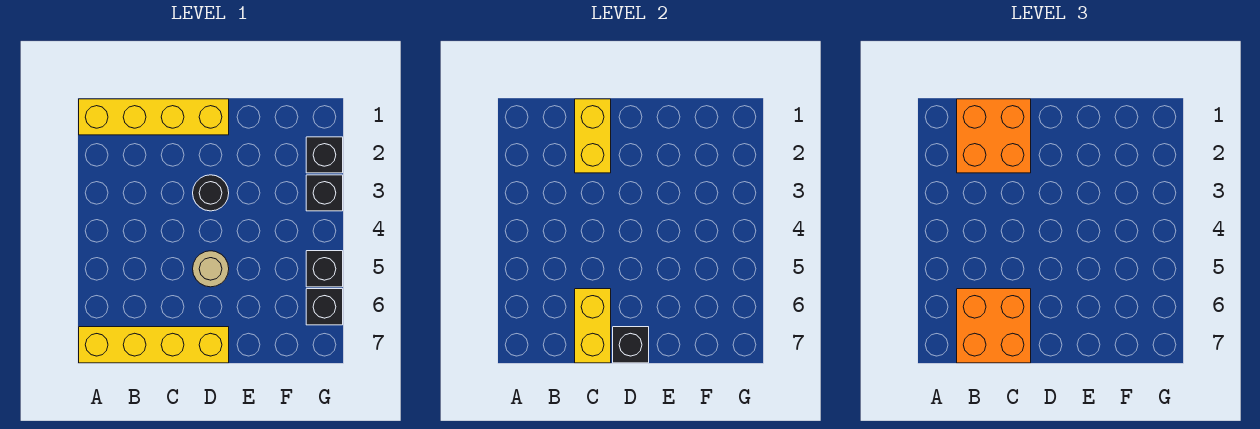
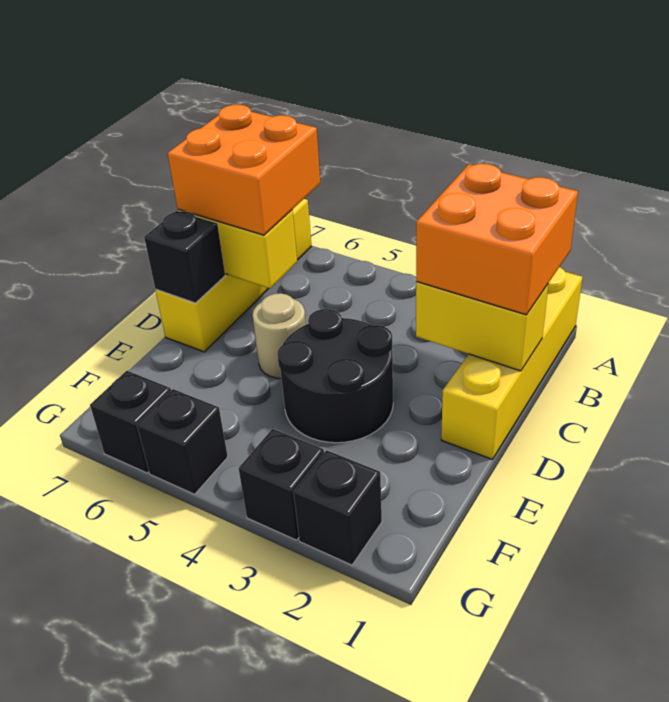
black 1x1 round brick [193,175,229,211] -> black 2x2 round brick [277,309,393,443]

